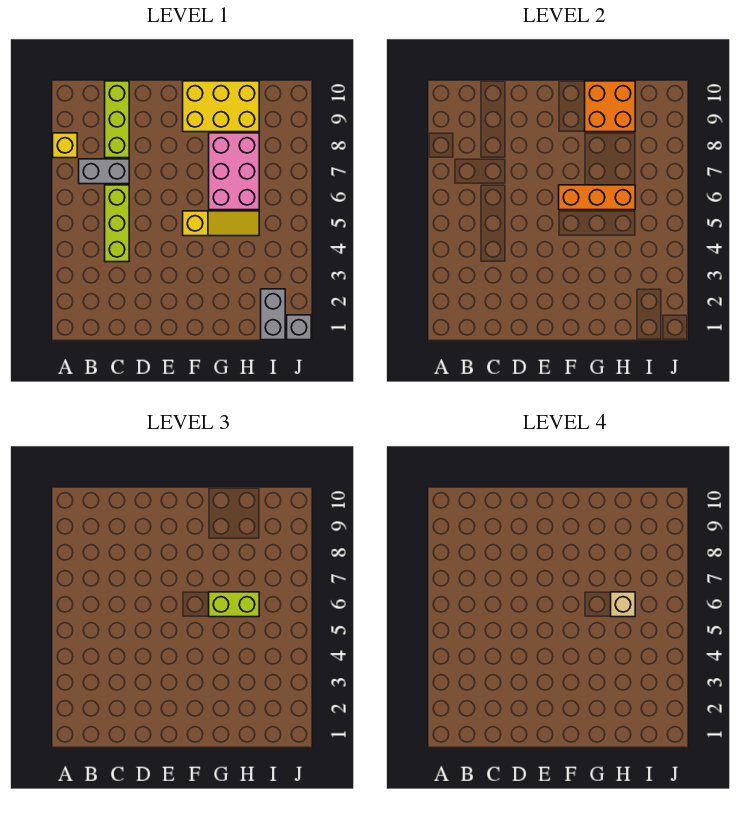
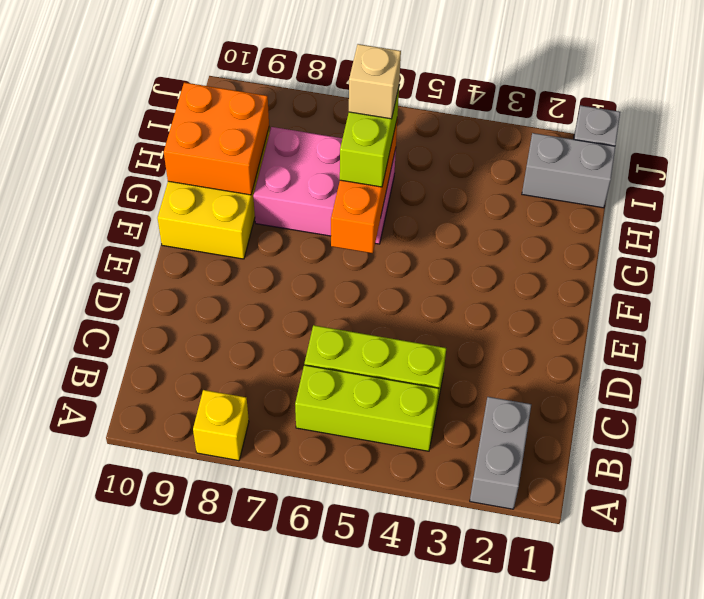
grey 1x2 brick [79,159,129,184] -> grey 1x2 brick moved to [470,397,531,509]
lime 1x3 brick [105,81,129,158] -> lime 1x3 brick moved to [295,365,439,451]
yellow 1x3 slope [183,211,259,236] -> none

